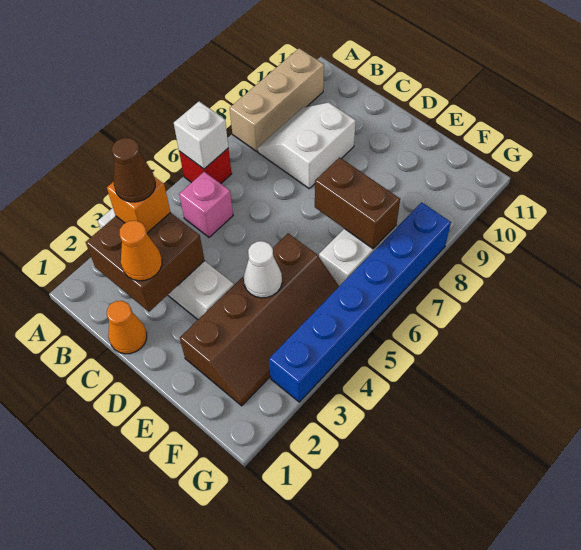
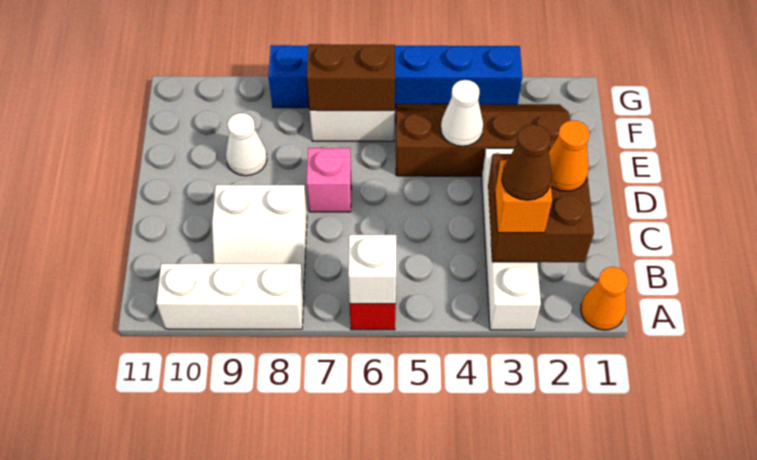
tan 1x3 brick [230,48,324,151] -> white 1x3 brick [156,264,304,329]
pink 1x1 brick [179,172,233,237] -> pink 1x1 brick moved to [307,148,351,212]
orange 1x1 cone [107,301,147,354] -> orange 1x1 cone moved to [581,267,628,330]
brown 1x2 brick [315,158,400,249] -> brown 1x2 brick turned to [307,44,395,111]
none -> white 1x1 cone [226,113,267,176]

